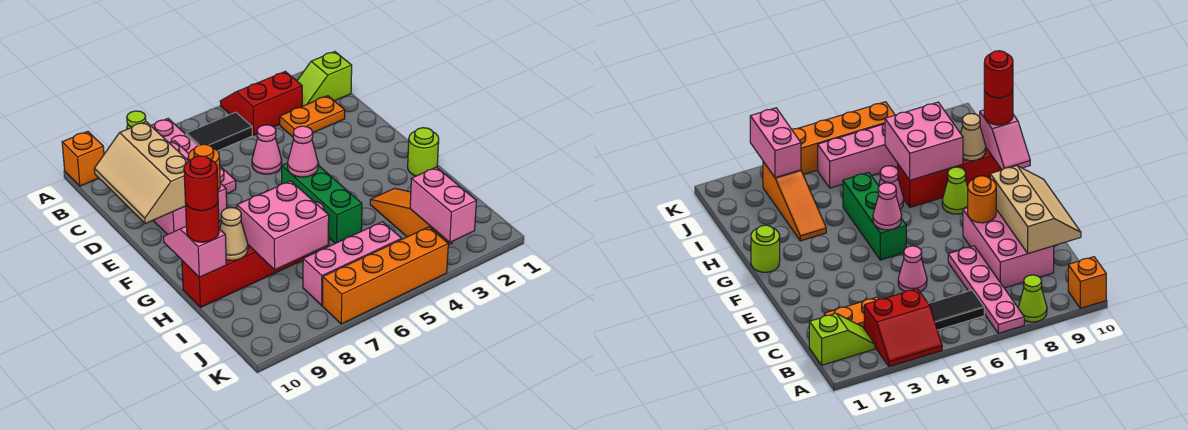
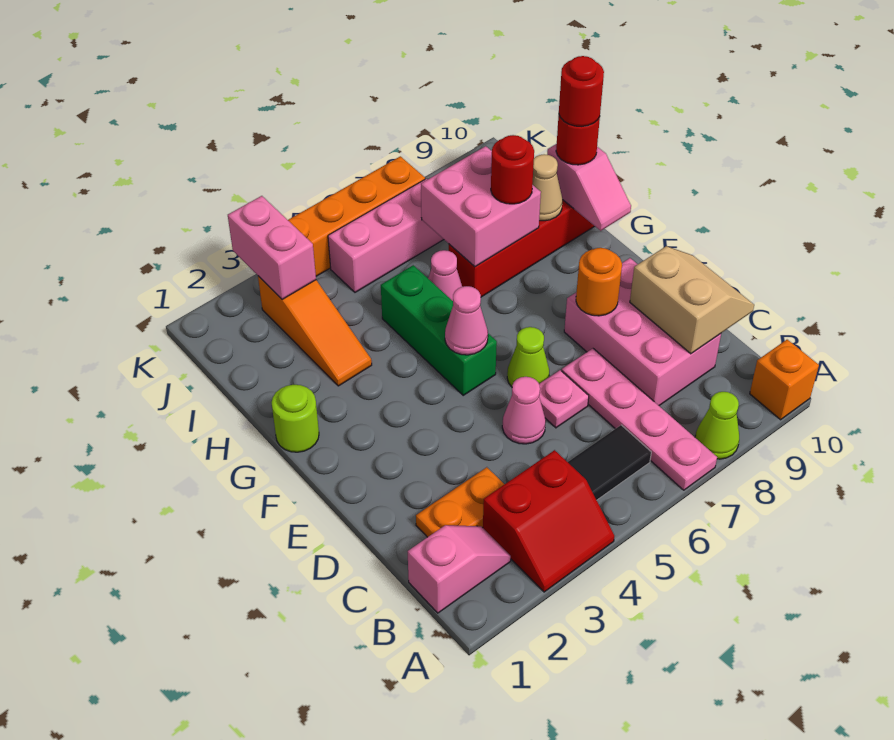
lime 1x2 slope [297,52,352,106] -> pink 1x2 slope [408,525,511,613]
tan 2x3 slope [94,122,188,224] -> tan 2x2 slope [630,246,754,354]
none -> pink 1x1 plate [539,370,589,428]
lime 1x1 cone [942,167,968,214] -> lime 1x1 cone moved to [507,327,549,387]
none -> red 1x1 round brick [491,135,534,204]

